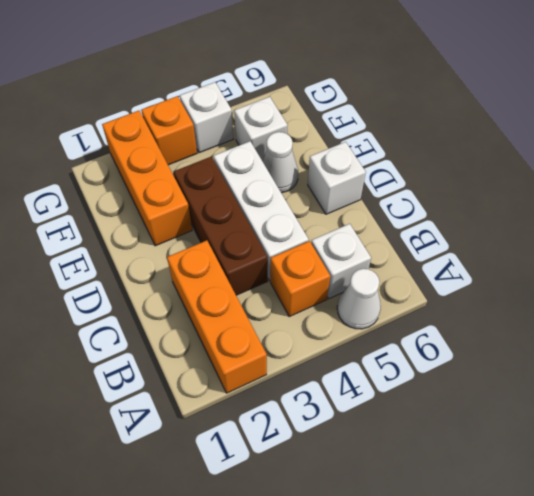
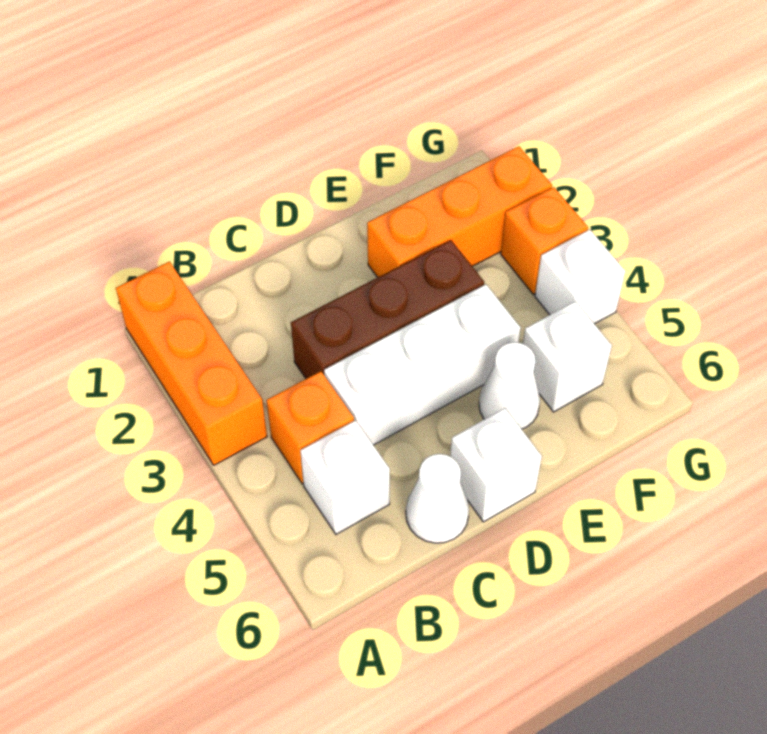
orange 1x3 brick [167,240,267,393] -> orange 1x3 brick turned to [116,262,267,465]
white 1x1 cone [337,269,381,329] -> white 1x1 cone moved to [406,454,469,543]

